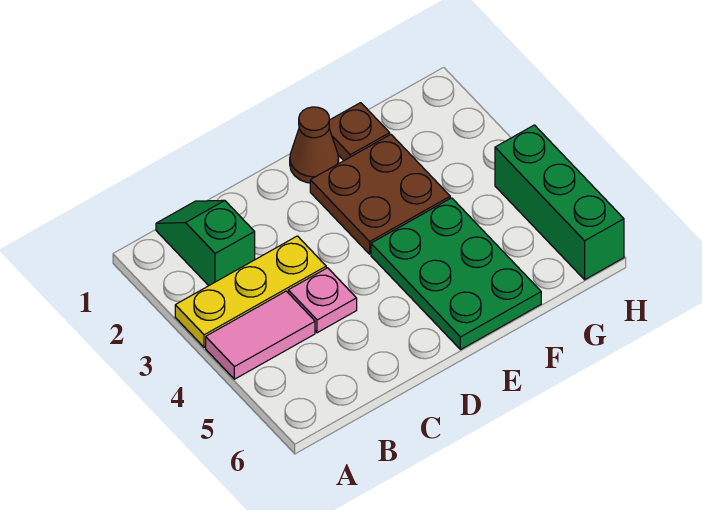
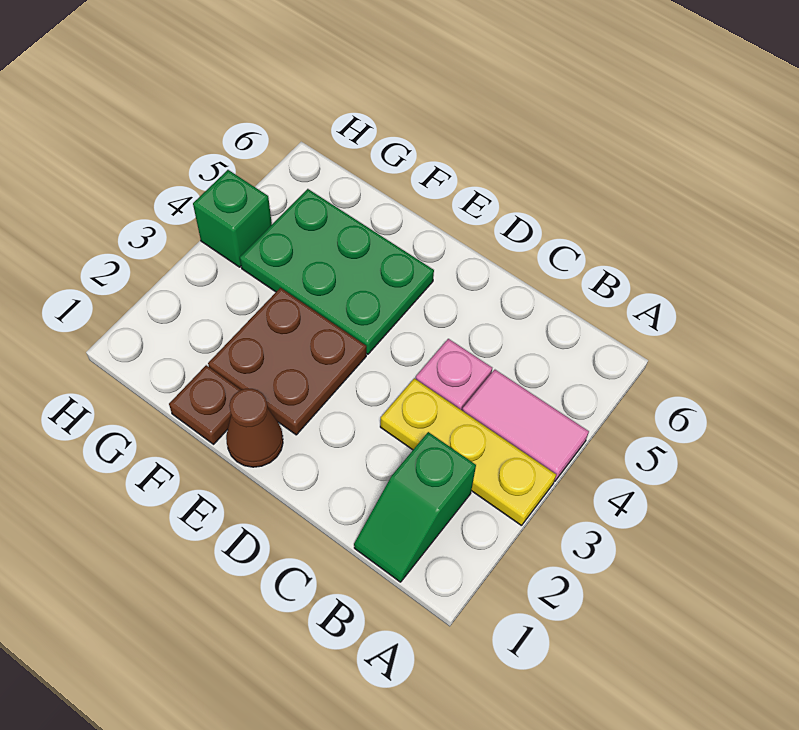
green 2x3 plate [371,198,541,350] -> green 2x3 plate turned to [240,189,434,354]
green 1x3 brick [495,125,624,280] -> green 1x1 brick [193,170,272,267]

